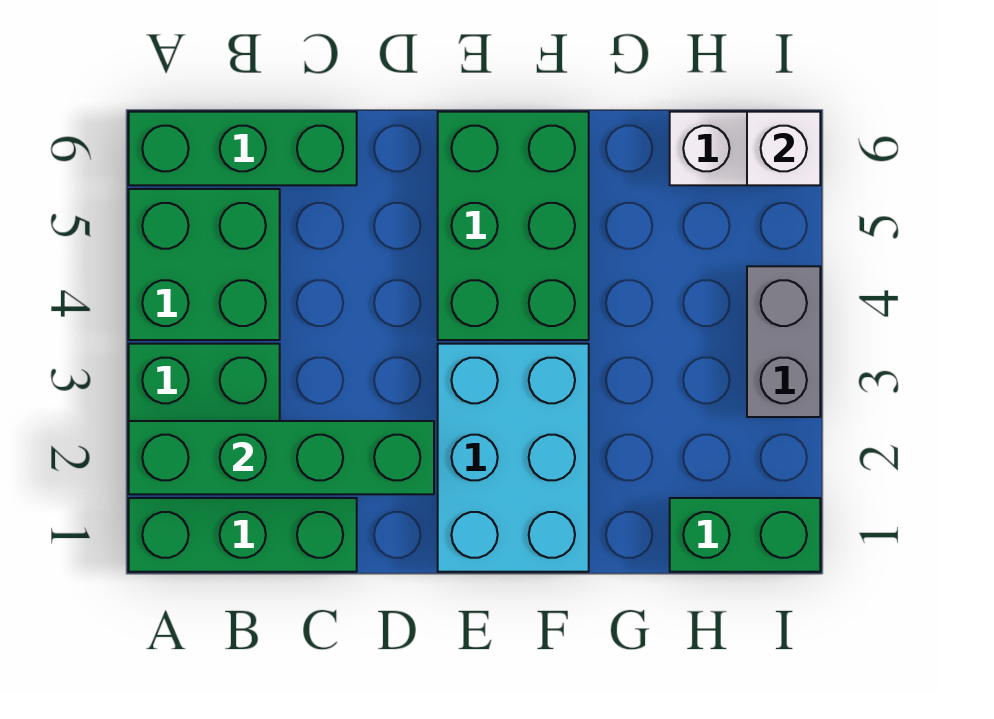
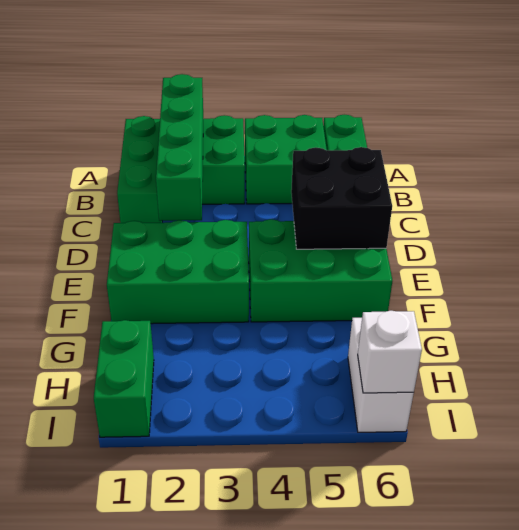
none -> black 2x2 brick [291,147,392,249]
cyan 2x3 brick [438,344,589,572] -> green 2x3 brick [107,220,249,324]
grey 1x2 brick [747,266,820,417] -> none

